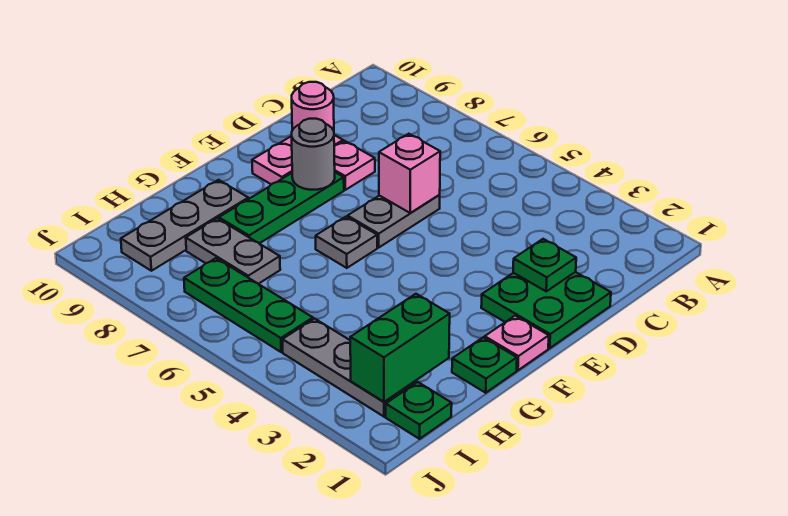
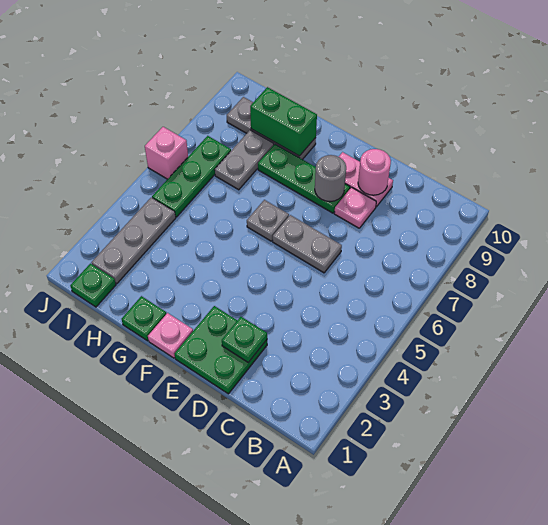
pink 1x1 brick [379,134,440,213] -> pink 1x1 brick moved to [145,127,188,179]
green 1x2 brick [350,294,450,402] -> green 1x2 brick moved to [250,87,317,156]

